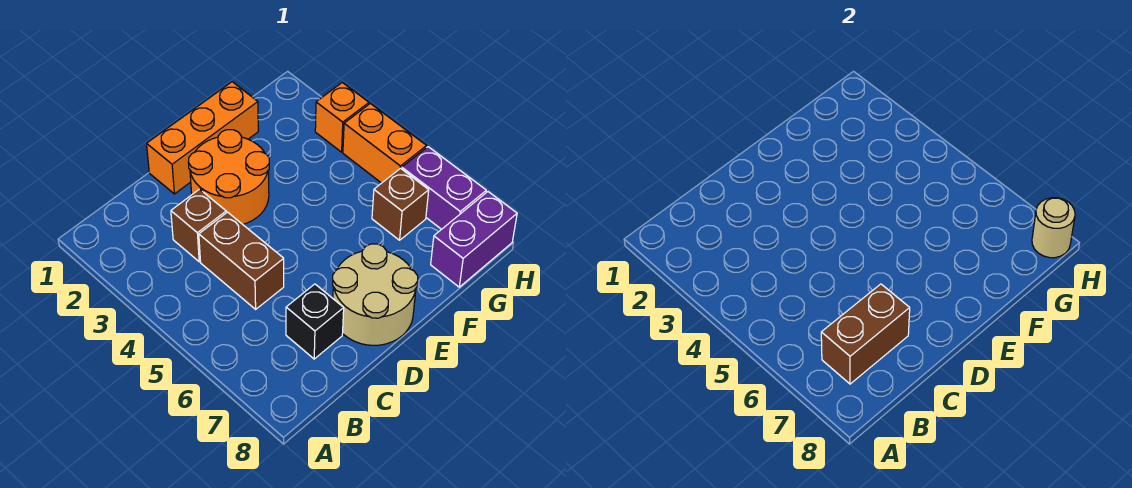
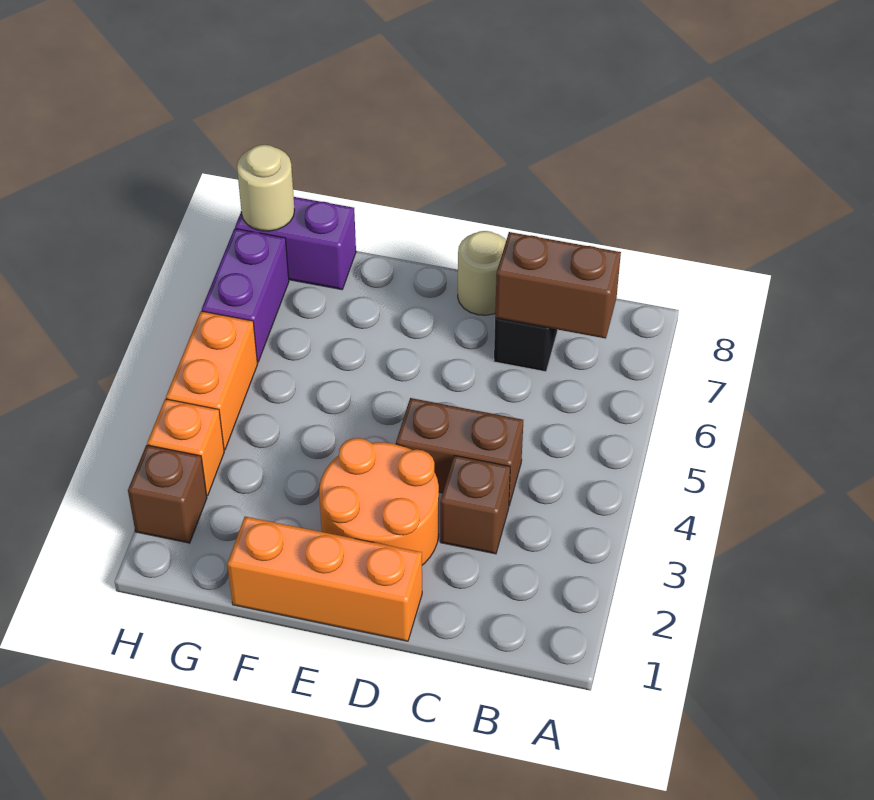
brown 1x2 brick [199,212,284,309] -> brown 1x2 brick turned to [396,398,523,505]
tan 2x2 round brick [333,244,418,345] -> tan 1x1 round brick [458,231,506,315]
brown 1x1 brick [372,168,429,240] -> brown 1x1 brick moved to [128,445,207,543]

